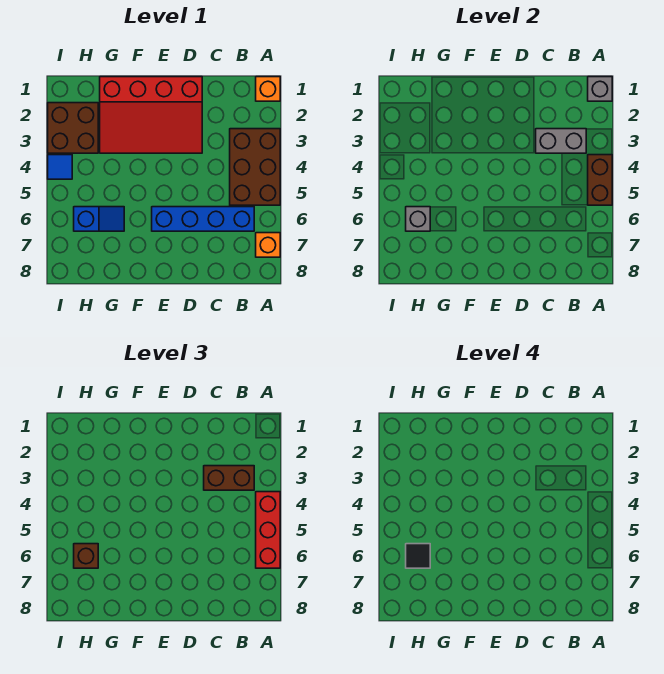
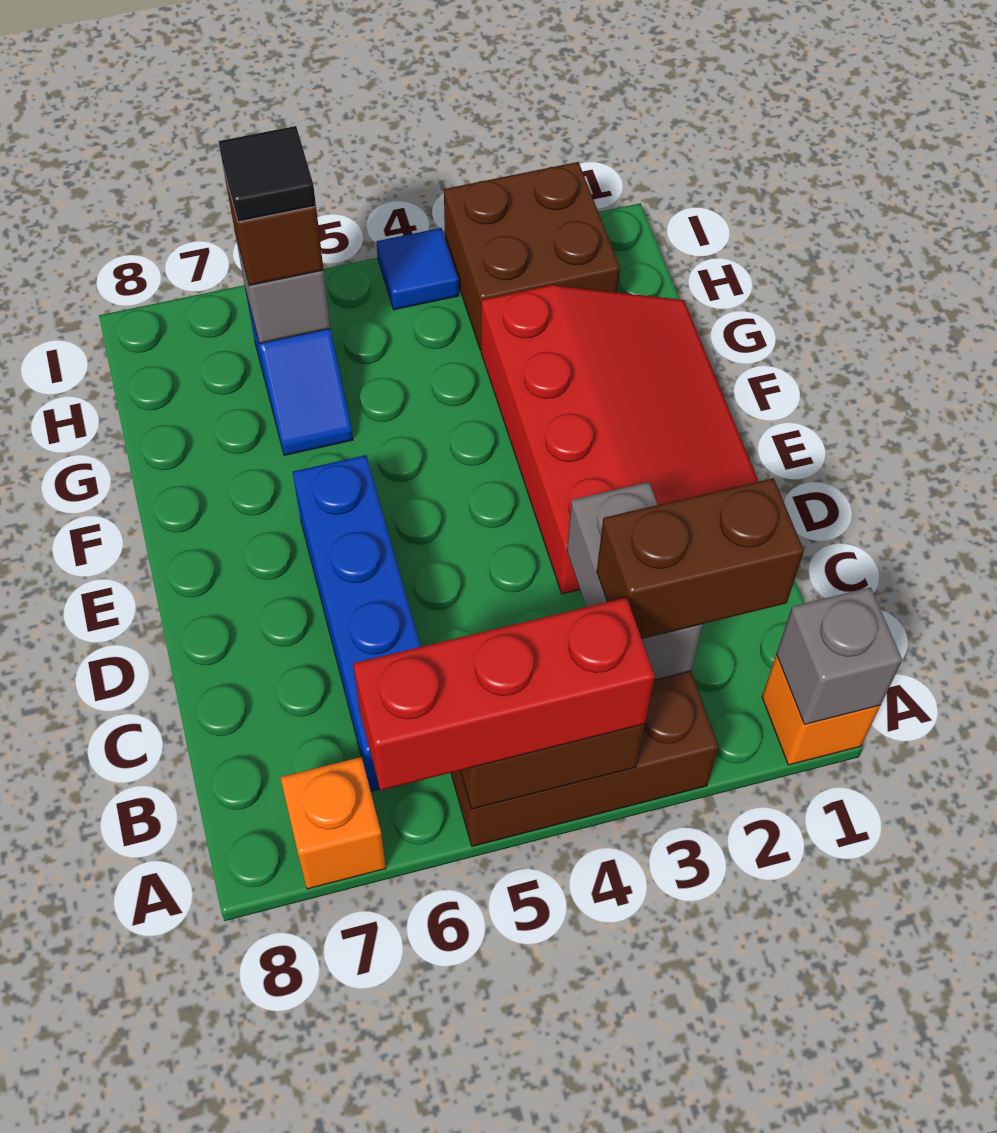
brown 1x2 brick [204,466,254,490] -> brown 1x2 brick turned to [597,478,804,639]
red 3x4 slope [100,77,202,153] -> red 3x4 slope turned to [481,285,759,594]

